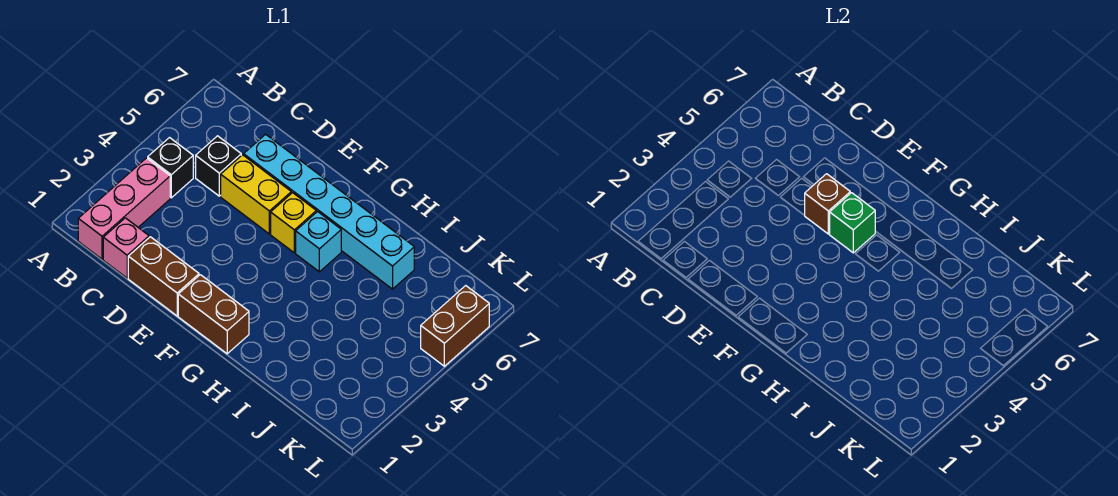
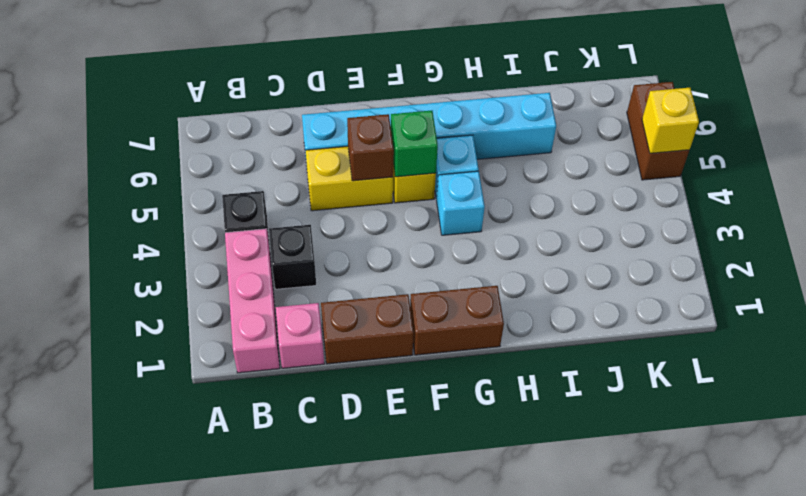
black 1x1 brick [196,136,241,196] -> black 1x1 brick moved to [269,225,316,289]
none -> cyan 1x1 brick [437,171,485,235]
none -> yellow 1x1 brick [642,88,699,153]

